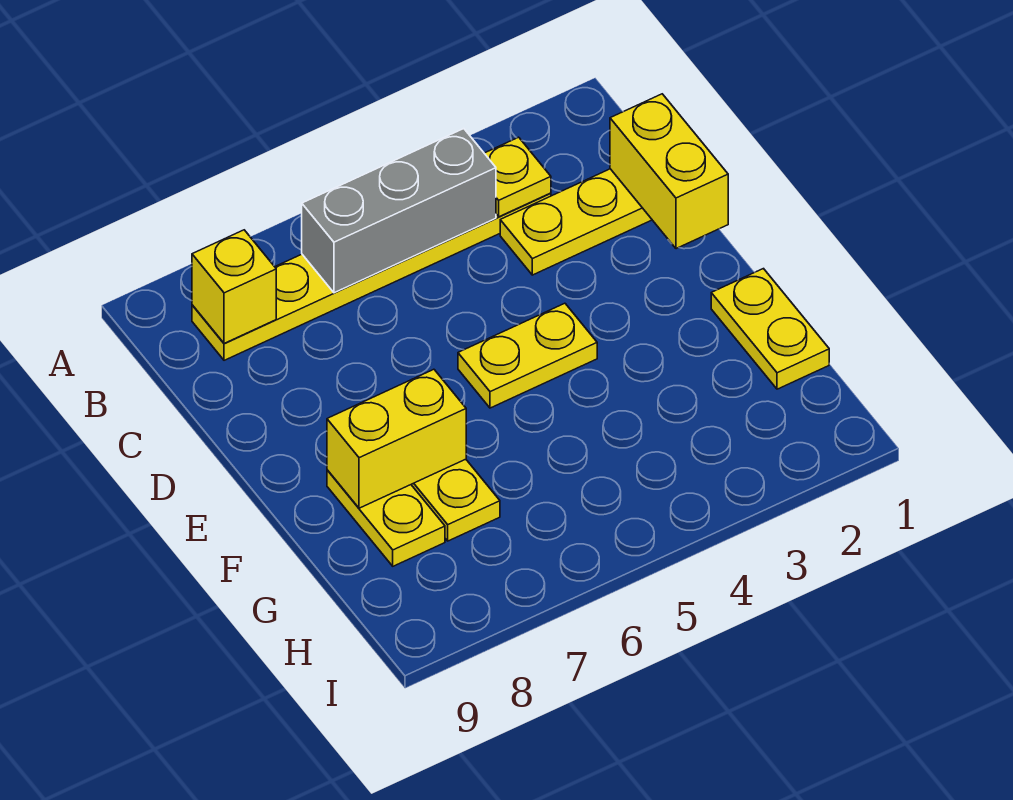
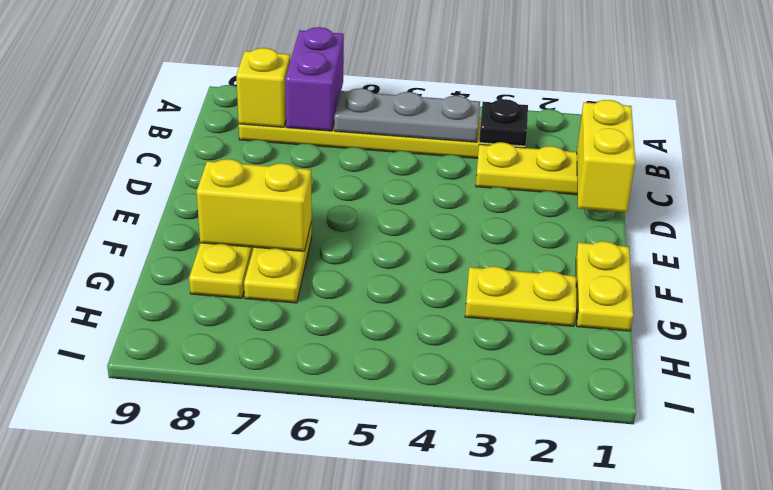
none -> purple 1x2 brick [285,27,344,131]
yellow 1x1 plate [484,137,551,217] -> black 1x1 plate [479,99,528,146]
grey 1x3 brick [302,129,496,293] -> grey 1x3 plate [334,88,480,142]
yellow 1x2 plate [458,303,597,408] -> yellow 1x2 plate moved to [465,266,576,326]

